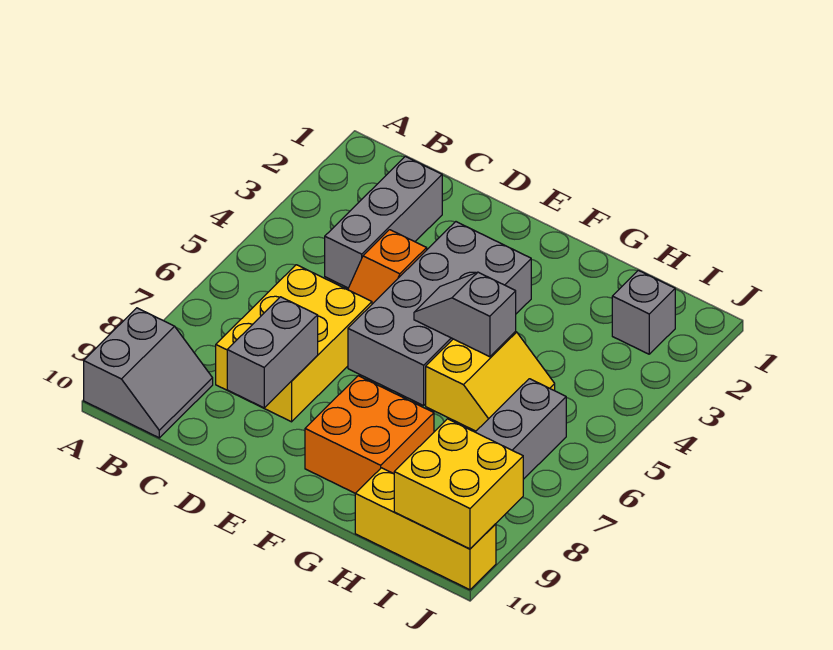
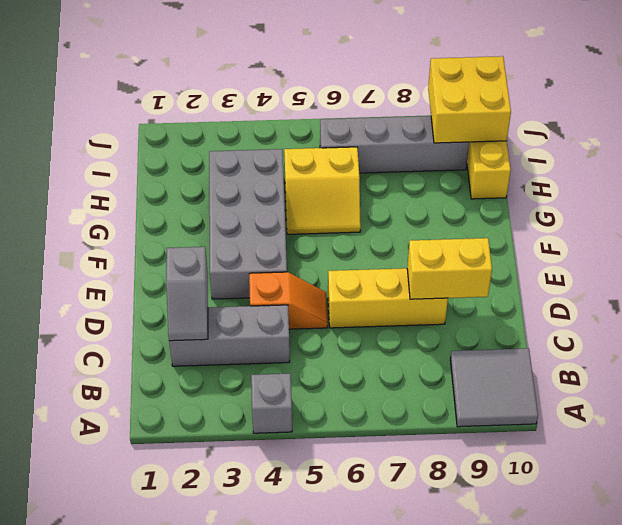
grey 2x2 slope [84,308,213,438] -> grey 2x2 tile [450,348,538,427]
yellow 2x3 brick [216,265,372,422] -> yellow 1x3 brick [328,268,448,328]
grey 1x2 brick [227,297,318,408] -> yellow 1x2 brick [407,238,492,299]
grey 2x4 brick [348,222,531,405] -> grey 2x4 brick turned to [209,149,287,299]
grey 1x2 slope [414,272,516,357] -> grey 1x2 slope moved to [166,247,208,341]
orange 2x2 brick [305,376,434,493] -> none
yellow 2x2 slope [426,331,555,431] -> yellow 2x2 slope turned to [284,147,361,234]
grey 1x1 brick [612,270,675,354] -> grey 1x1 brick moved to [251,374,292,433]

